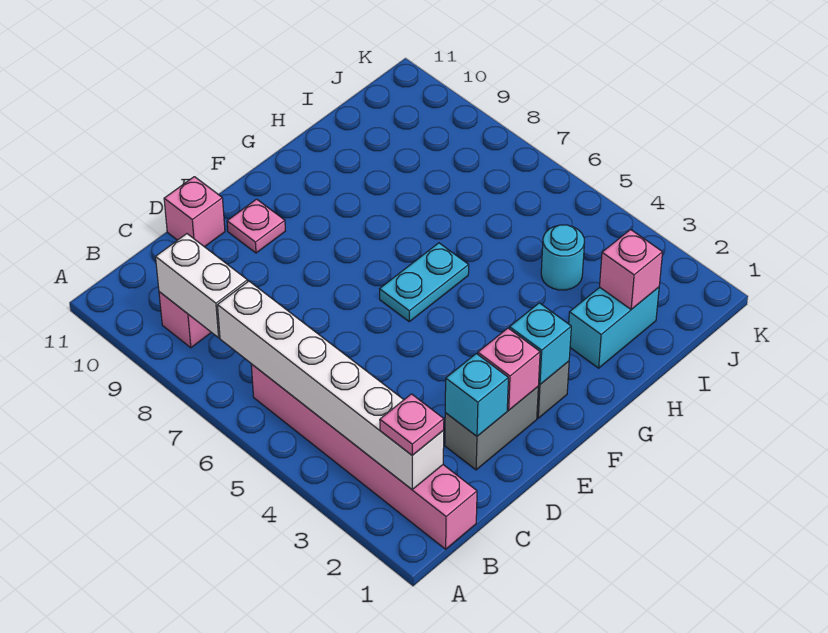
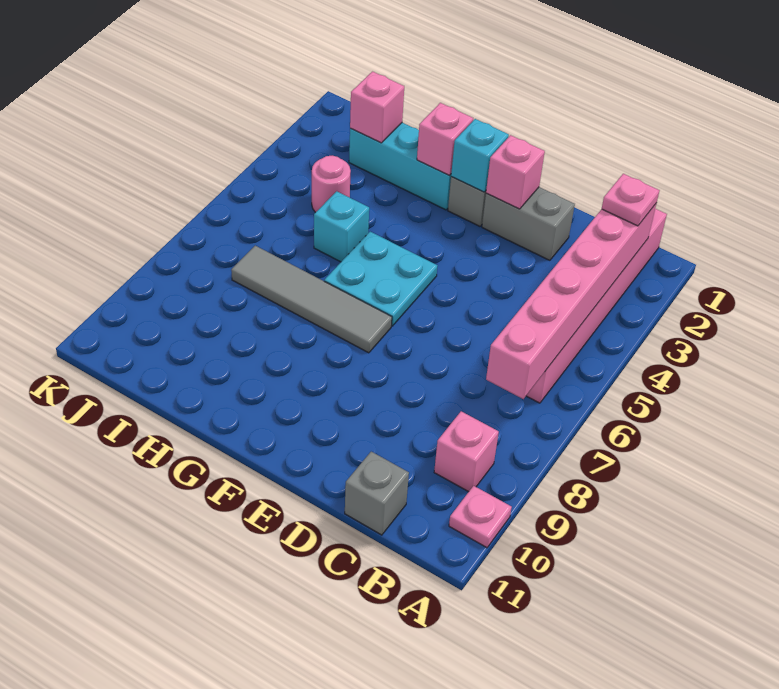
white 1x6 brick [218,281,444,489] -> pink 1x6 brick [486,203,657,399]
white 1x2 brick [155,234,248,338] -> none
none -> grey 1x1 brick [345,452,409,535]
cyan 1x1 brick [445,354,508,436] -> cyan 1x1 brick moved to [314,191,369,262]
pink 1x1 brick [164,177,225,247] -> pink 1x1 brick moved to [417,103,473,175]
pink 1x1 plate [227,199,285,253] -> pink 1x1 plate moved to [449,486,512,548]
cyan 1x2 plate [380,243,469,322] -> cyan 2x2 plate [324,232,437,326]
none -> grey 1x4 tile [231,246,392,353]
cyan 1x2 brick [569,287,659,368] -> cyan 1x3 brick [349,123,451,210]
cyan 1x1 round brick [541,225,585,290] -> pink 1x1 round brick [312,156,351,213]

